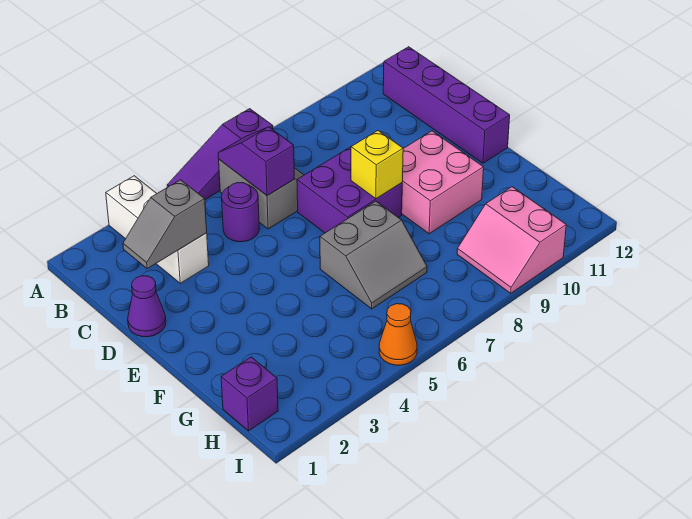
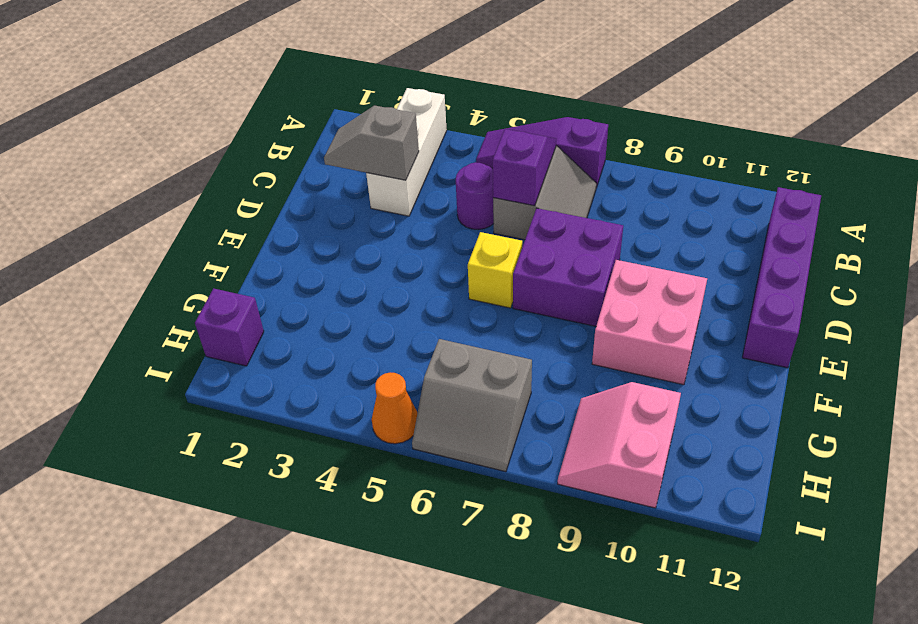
purple 1x1 cone [128,276,166,337] -> none
yellow 1x1 brick [351,131,403,199] -> yellow 1x1 brick moved to [468,232,522,308]
grey 2x2 slope [320,201,427,309] -> grey 2x2 slope moved to [412,339,532,472]

